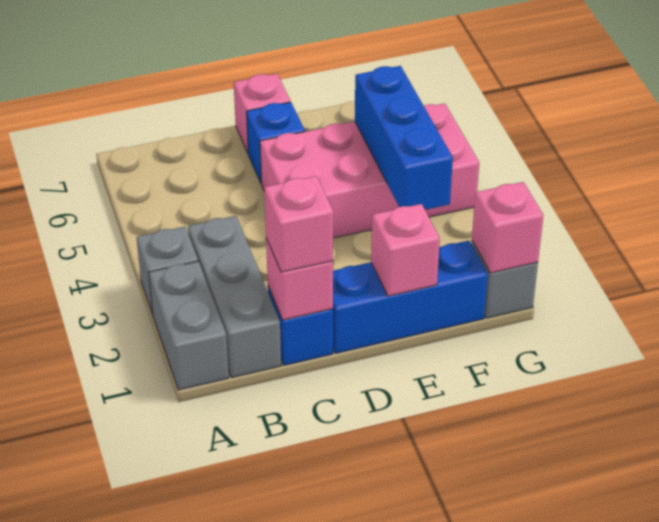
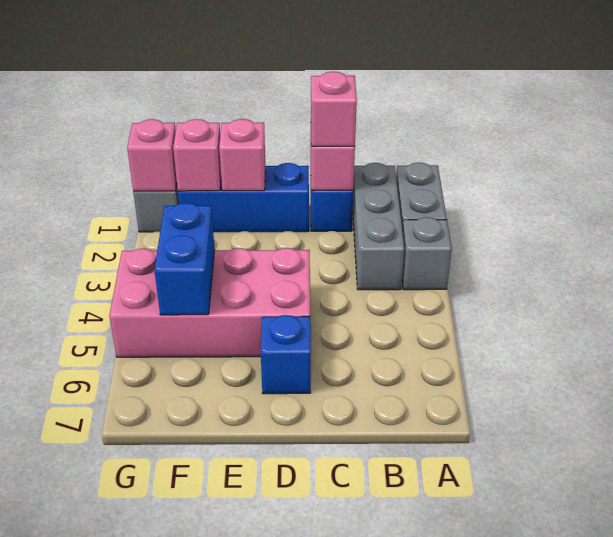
pink 1x1 brick [234,74,290,153] -> pink 1x1 brick moved to [173,119,221,191]
blue 1x3 brick [355,66,453,210] -> blue 1x2 brick [154,203,215,315]

